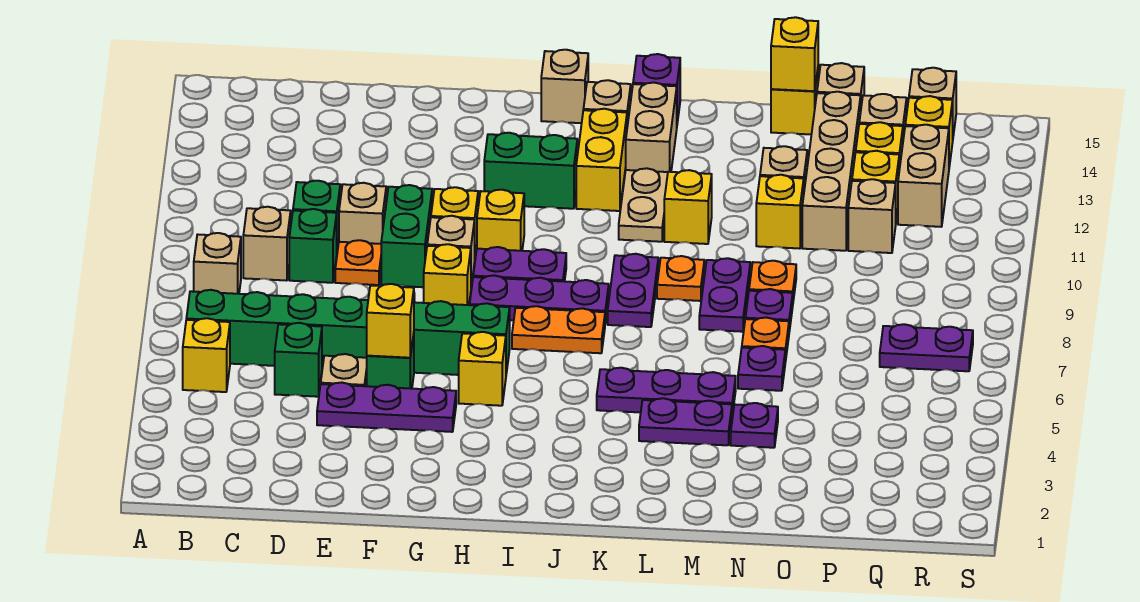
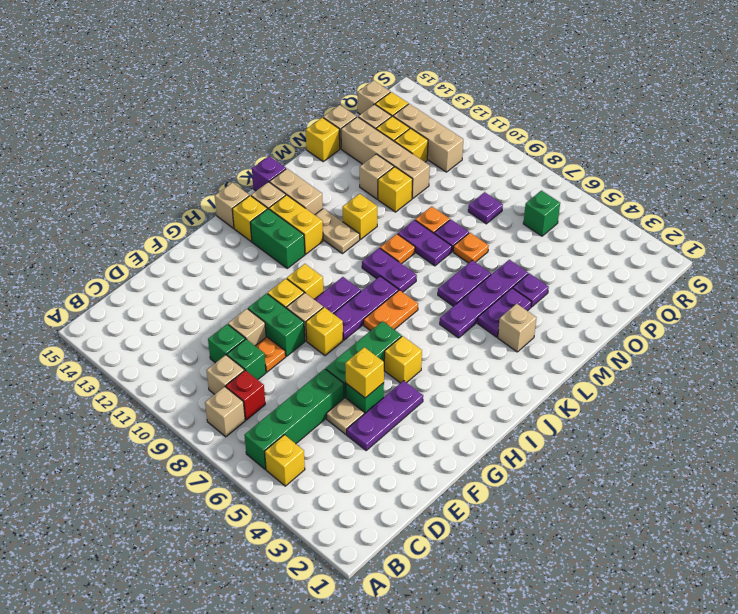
none -> red 1x1 brick [226,370,265,420]
green 1x1 brick [275,323,322,397] -> green 1x1 brick moved to [523,191,560,236]
green 1x2 brick [484,133,577,209] -> green 1x2 brick turned to [250,209,305,268]
purple 1x3 plate [597,368,736,415] -> purple 1x4 plate [440,260,528,338]
purple 1x1 plate [738,346,785,391] -> purple 1x1 plate moved to [468,192,503,224]
yellow 1x1 brick [771,17,818,91] -> yellow 1x1 brick moved to [232,196,267,241]
tan 1x1 brick [848,179,896,253] -> tan 1x1 brick moved to [498,304,536,352]
purple 1x2 plate [880,324,973,371] -> purple 1x2 plate moved to [438,260,491,306]
tan 1x2 brick [898,125,949,227] -> tan 1x3 brick [393,104,463,172]

